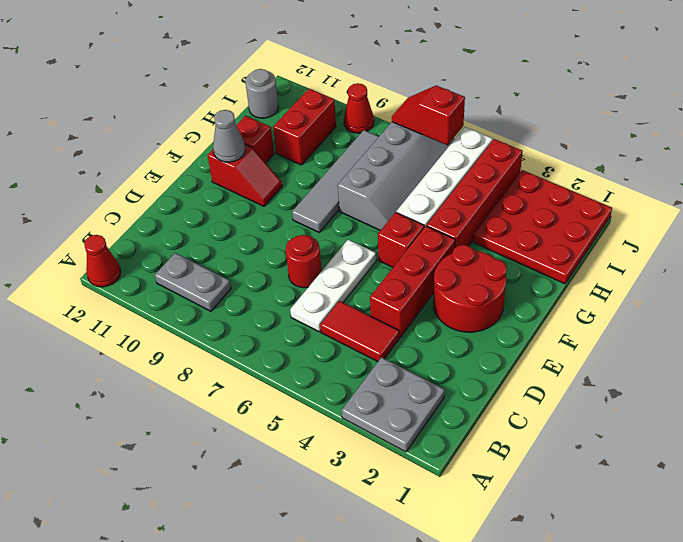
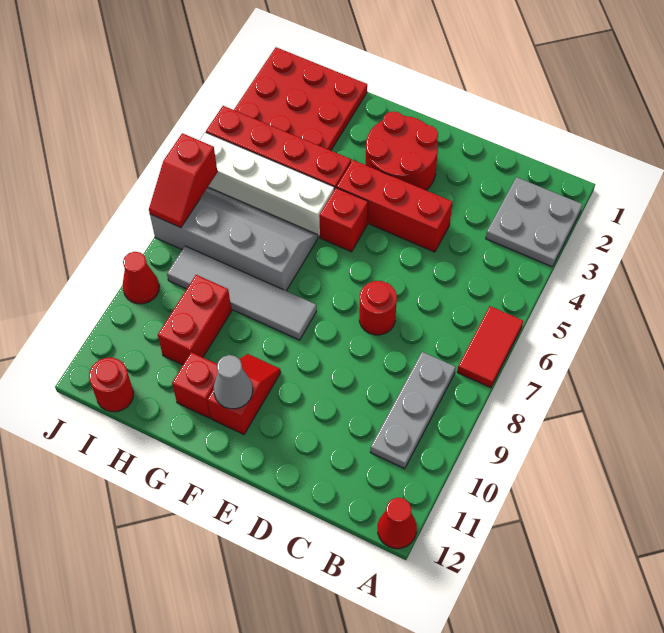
grey 1x2 plate [155,253,231,311] -> grey 1x3 plate [370,352,456,469]
red 1x2 tile [320,301,399,362] -> red 1x2 tile moved to [457,306,523,388]
white 1x3 plate [290,240,376,332] -> none
red 1x2 brick [273,89,336,165] -> red 1x2 brick turned to [158,275,231,365]
grey 1x1 round brick [245,69,278,118] -> red 1x1 round brick [89,358,134,412]

